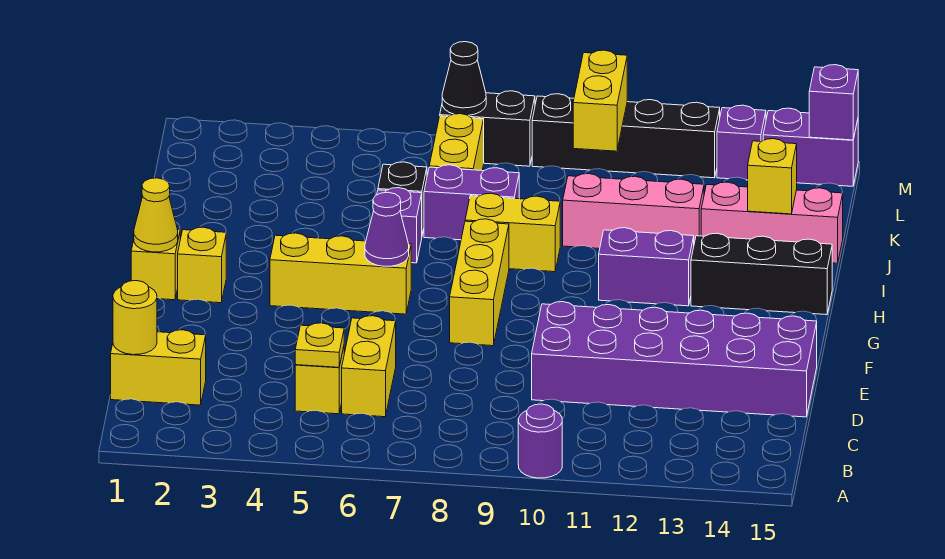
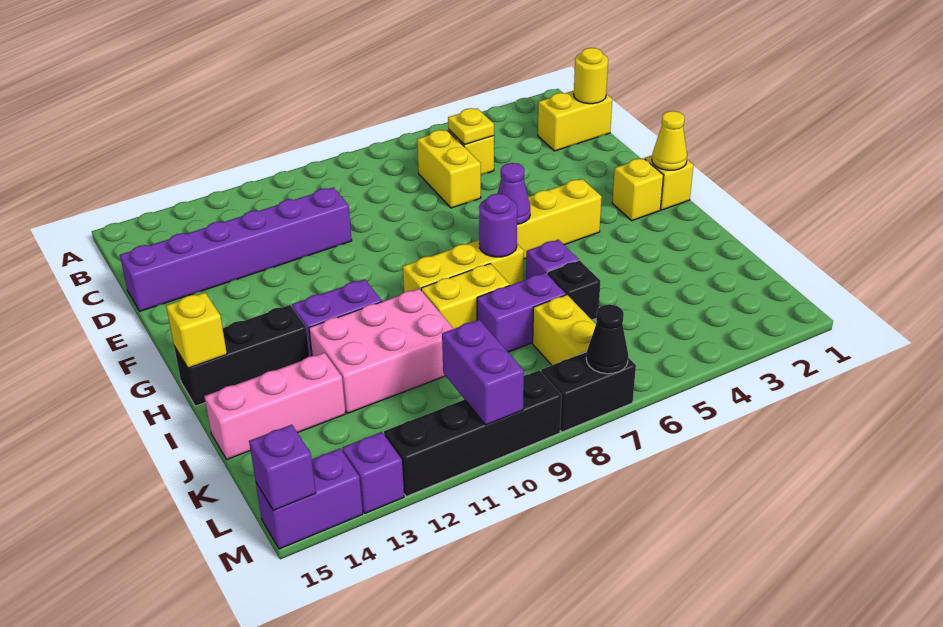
purple 1x1 round brick [518,404,562,478] -> purple 1x1 round brick moved to [479,194,517,257]
purple 2x6 brick [532,302,817,417] -> purple 1x6 brick [120,188,352,311]
yellow 1x3 brick [450,219,509,346] -> yellow 1x3 brick turned to [403,240,524,292]
pink 1x3 brick [563,174,704,249] -> pink 2x3 brick [309,289,453,413]
yellow 1x1 brick [748,139,797,214] -> yellow 1x1 brick moved to [166,293,227,368]
yellow 1x2 brick [573,50,627,151] -> purple 1x2 brick [442,320,524,425]

